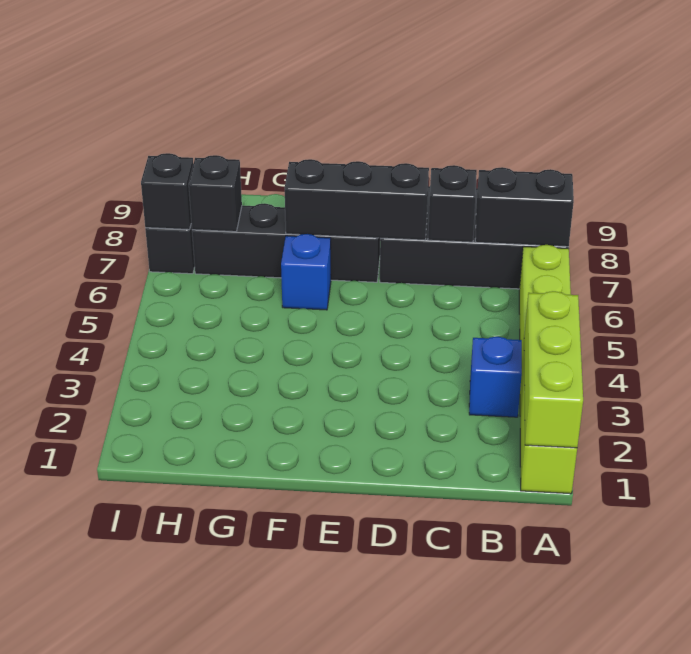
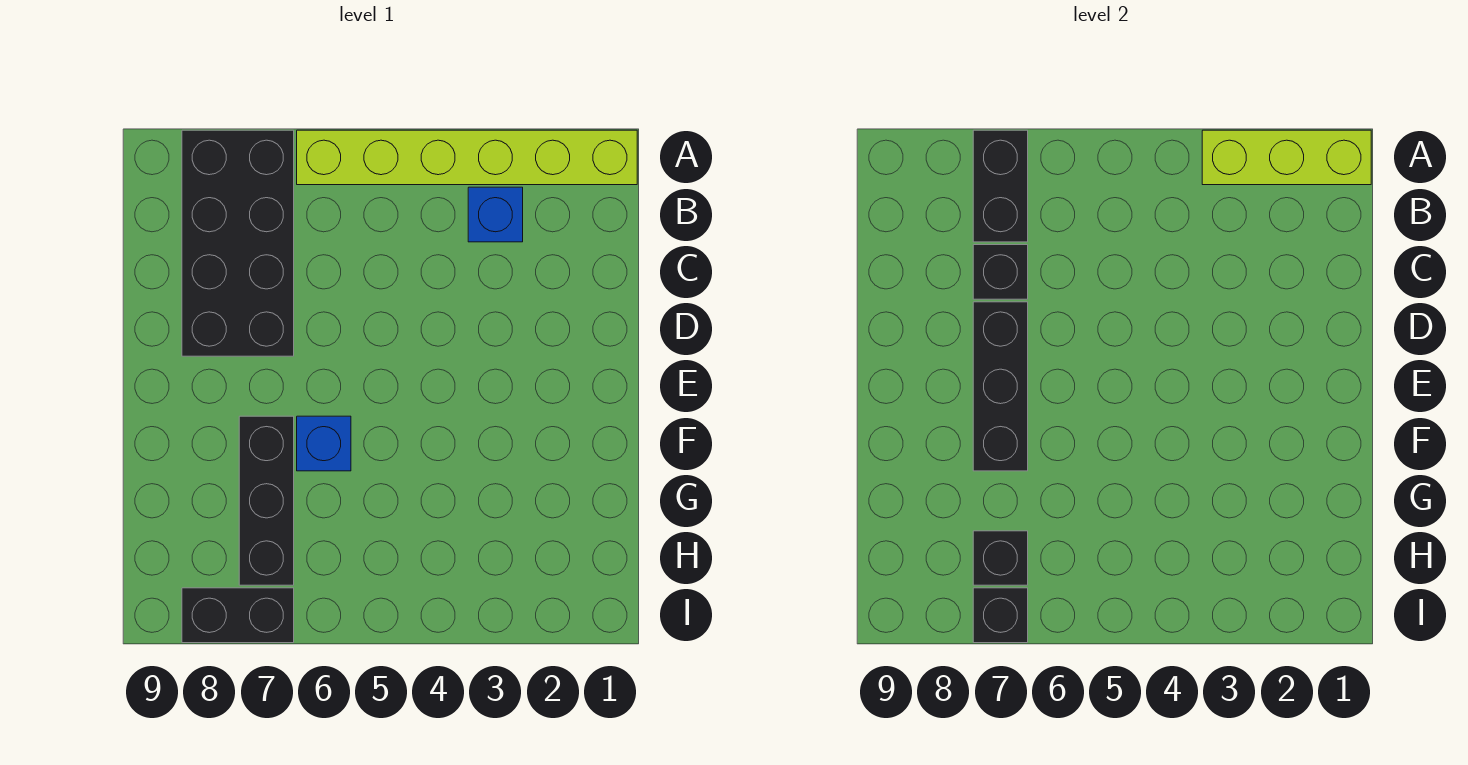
black 1x4 brick [192,203,380,282] -> black 1x3 brick [239,416,294,585]

